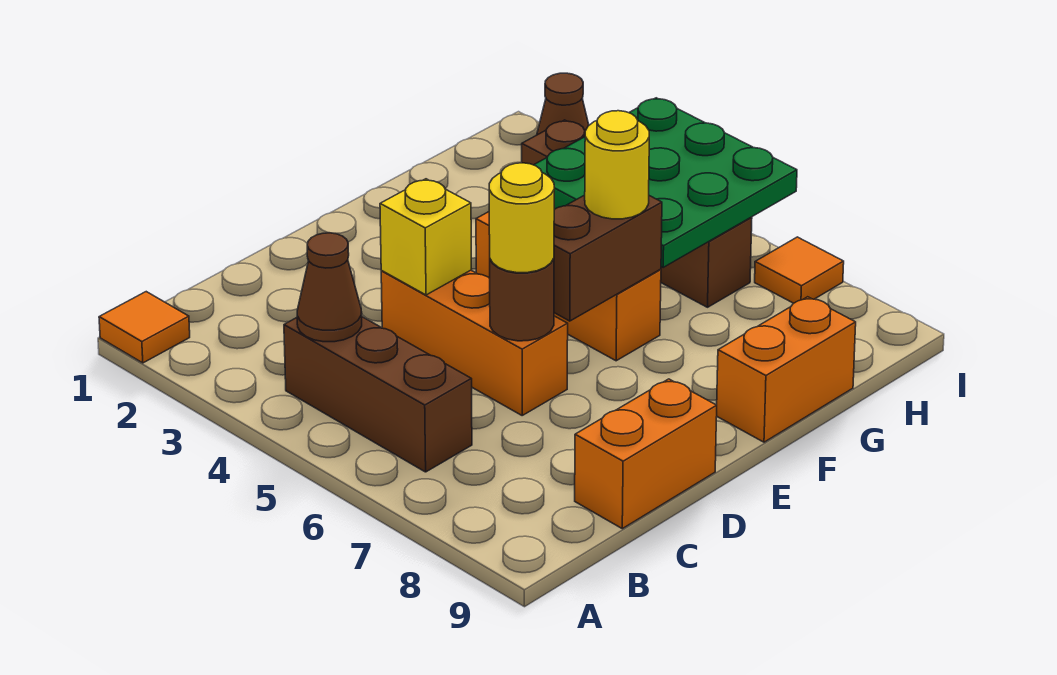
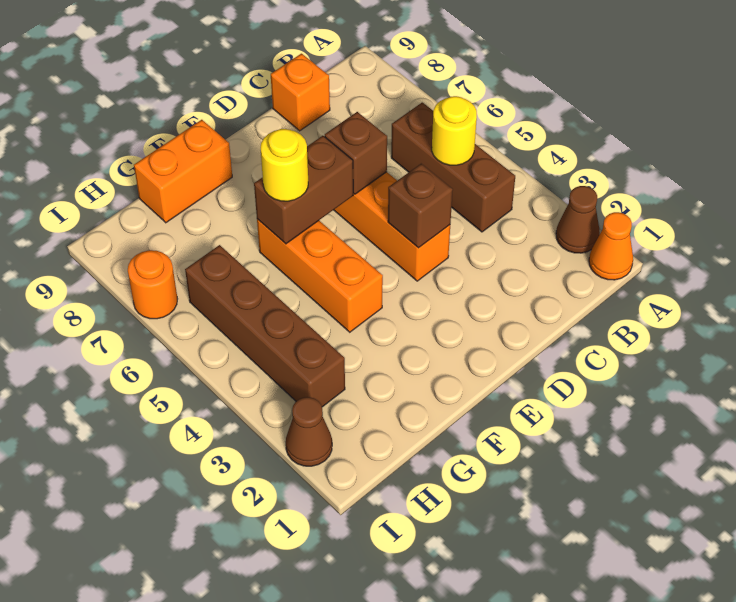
orange 1x1 tile [99,292,190,363] -> orange 1x1 cone [589,212,633,280]
brown 1x1 cone [297,233,362,342] -> brown 1x1 cone moved to [556,186,600,253]
orange 1x2 brick [575,379,717,529] -> orange 1x1 brick [271,54,330,131]
yellow 1x1 brick [380,179,472,295] -> brown 1x1 brick [388,164,453,248]
brown 1x1 round brick [490,258,554,341] -> brown 1x1 brick [324,112,387,194]
yellow 1x1 round brick [489,163,554,273] -> yellow 1x1 round brick moved to [432,96,477,165]
green 3x3 plate [534,98,797,267] -> none
orange 1x1 tile [755,237,844,303] -> orange 1x1 round brick [128,250,177,319]

